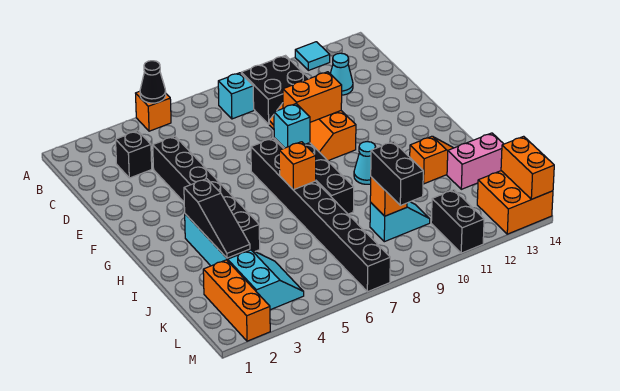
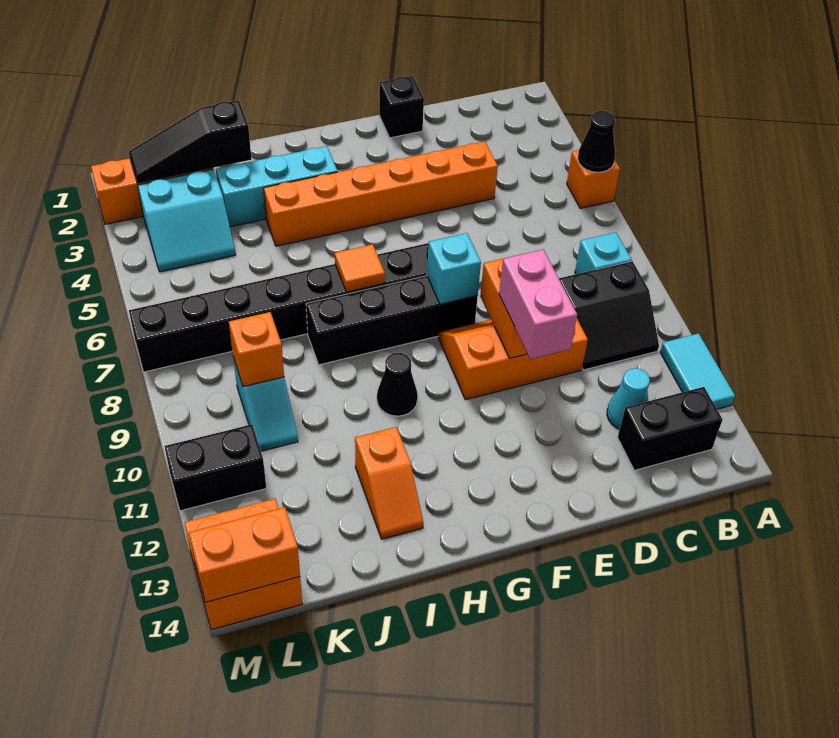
cyan 1x1 tile [295,42,330,70] -> cyan 1x2 tile [660,333,735,409]
black 2x2 brick [241,56,309,124] -> black 2x2 slope [559,261,659,370]
black 1x1 brick [116,131,152,178] -> black 1x1 brick moved to [379,76,424,138]
black 1x6 brick [153,136,260,251] -> orange 1x6 brick [264,141,498,246]
black 1x3 slope [184,179,250,258] -> black 1x3 slope moved to [129,100,251,183]
orange 1x1 brick [279,142,316,190] -> orange 1x1 tile [335,244,385,292]
cyan 1x1 cone [354,142,376,184] -> black 1x1 cone [377,353,418,416]
pink 1x2 brick [447,133,503,189] -> pink 1x2 brick moved to [499,249,577,359]
black 1x2 brick [371,142,423,205] -> black 1x2 brick moved to [618,387,723,470]

